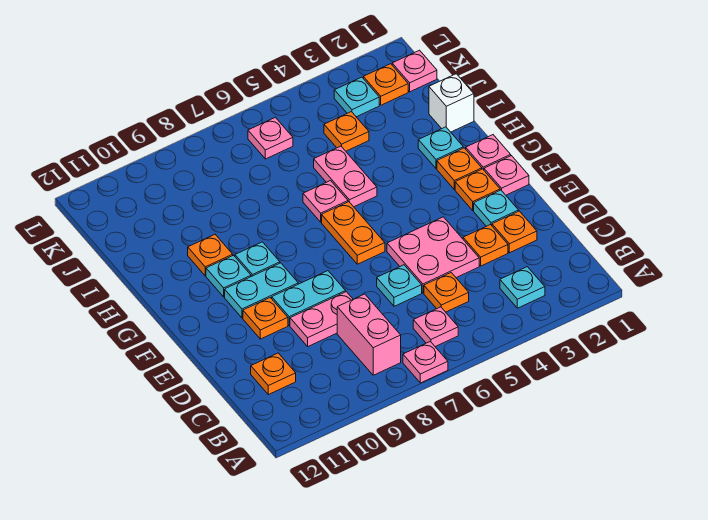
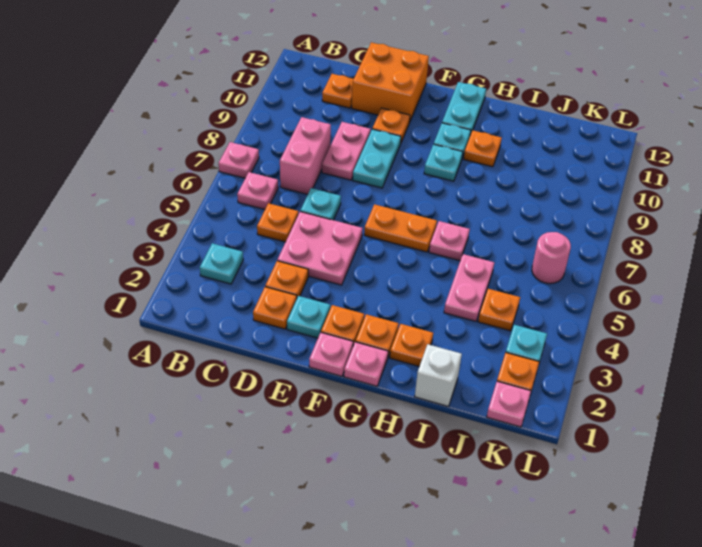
pink 1x2 brick [337,294,401,375] -> pink 1x2 brick turned to [280,117,331,195]
none -> orange 2x2 brick [352,42,429,122]
cyan 1x2 plate [225,263,298,318] -> cyan 1x2 plate moved to [442,82,486,135]
cyan 1x1 plate [418,127,463,168] -> orange 1x1 plate [390,324,433,366]
pink 1x2 plate [314,146,377,207] -> pink 1x2 plate turned to [444,254,494,321]
pink 1x1 plate [248,117,293,159] -> pink 1x1 round brick [532,232,571,284]

